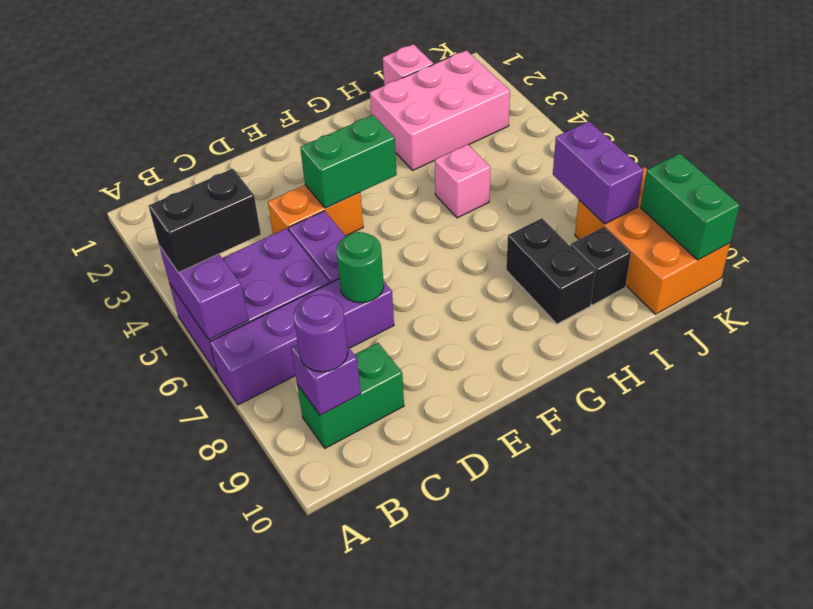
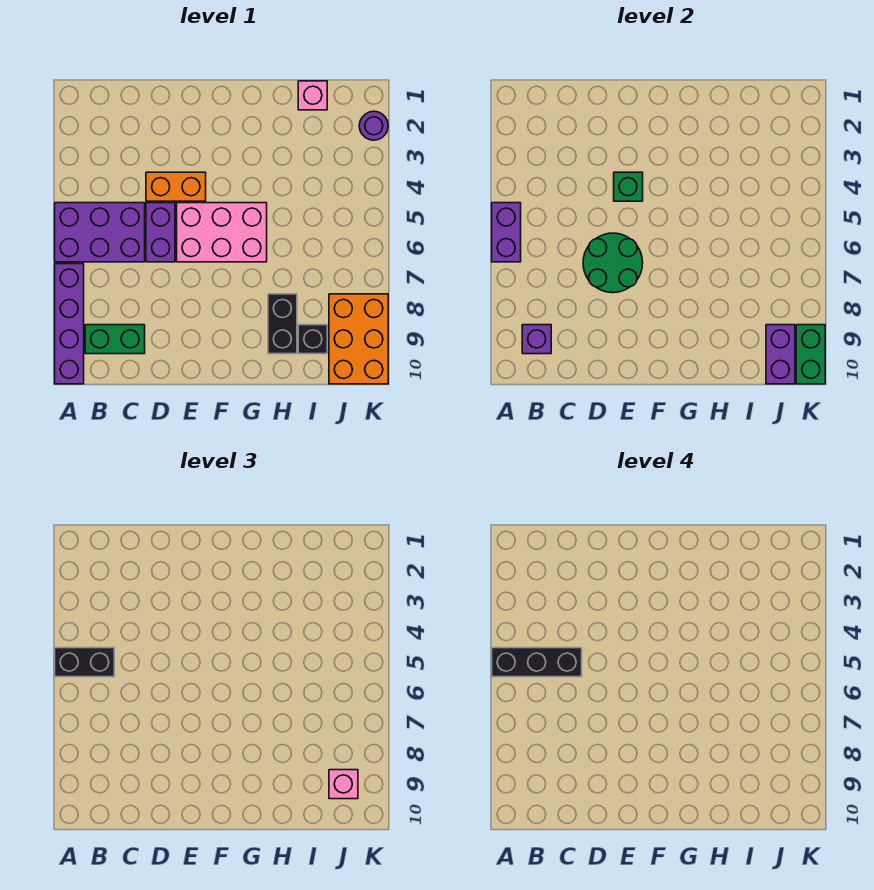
none -> black 1x3 brick [492,648,582,677]
purple 1x4 brick [210,279,394,405] -> purple 1x4 brick turned to [55,264,84,384]
purple 1x1 round brick [294,295,348,372] -> purple 1x1 round brick moved to [359,111,388,140]
green 1x1 round brick [336,232,384,303] -> green 2x2 round brick [583,233,643,293]
green 1x2 brick [300,115,397,208] -> green 1x1 brick [614,172,643,201]
pink 2x3 brick [370,50,510,170] -> pink 2x3 brick moved to [177,203,267,262]
pink 1x1 brick [435,144,490,218] -> pink 1x1 brick moved to [329,770,358,799]
purple 1x2 brick [553,121,643,224] -> purple 1x2 brick moved to [766,325,795,384]

